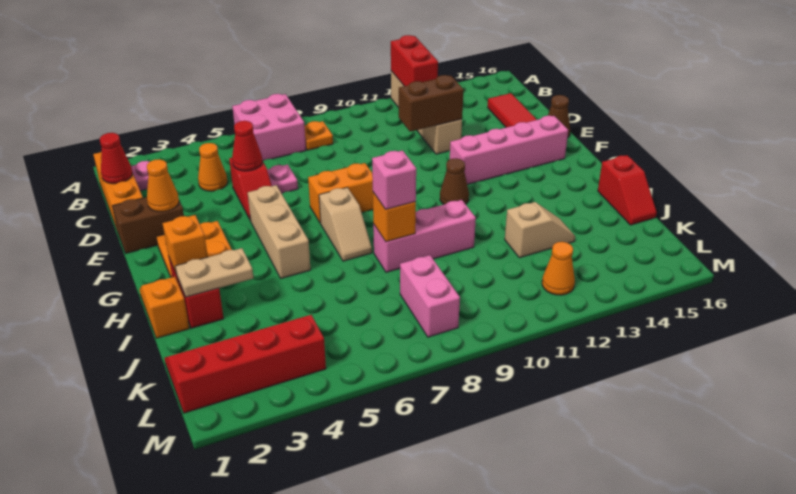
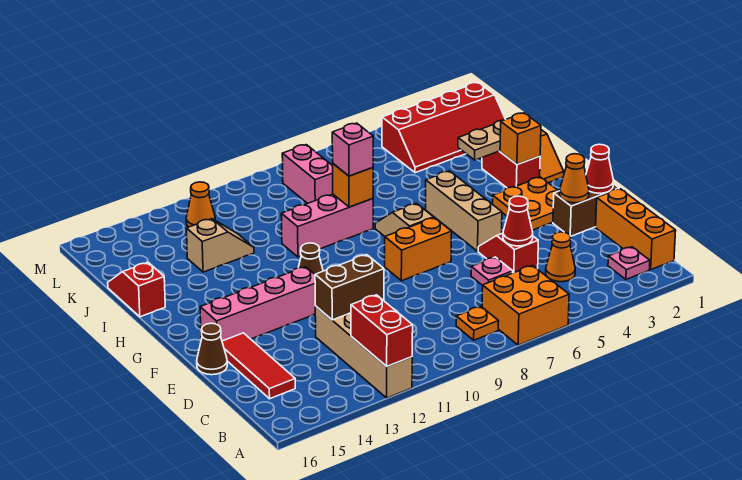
pink 2x2 brick [232,94,306,161] -> orange 2x2 brick [482,266,569,345]
red 1x1 cone [100,133,132,184] -> red 1x1 cone moved to [586,144,614,193]
tan 1x2 slope [505,202,575,258] -> tan 1x2 slope turned to [186,219,254,272]

